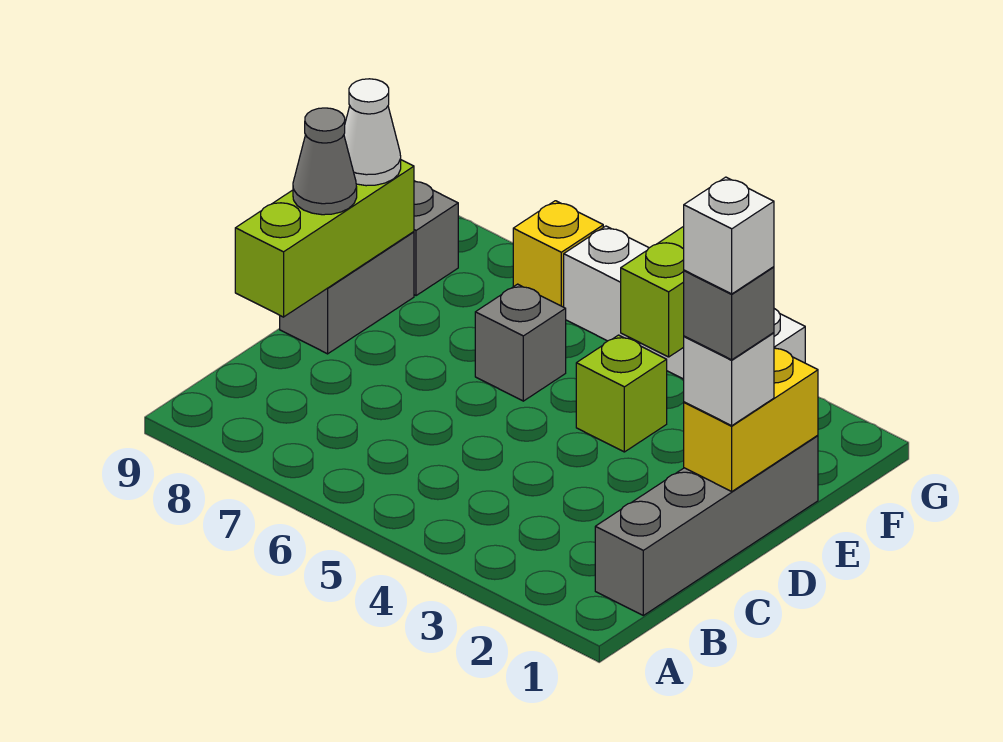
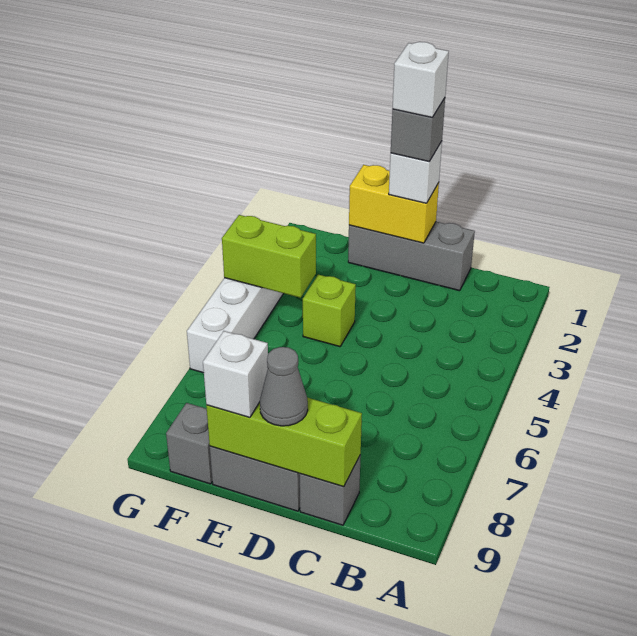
grey 1x4 brick [595,435,818,615] -> grey 1x3 brick [348,222,475,291]
grey 1x1 brick [475,284,566,401] -> grey 1x1 brick moved to [300,455,361,525]
white 1x1 cone [344,79,401,186] -> white 1x1 brick [203,331,268,417]
yellow 1x1 brick [513,201,603,307] -> none

